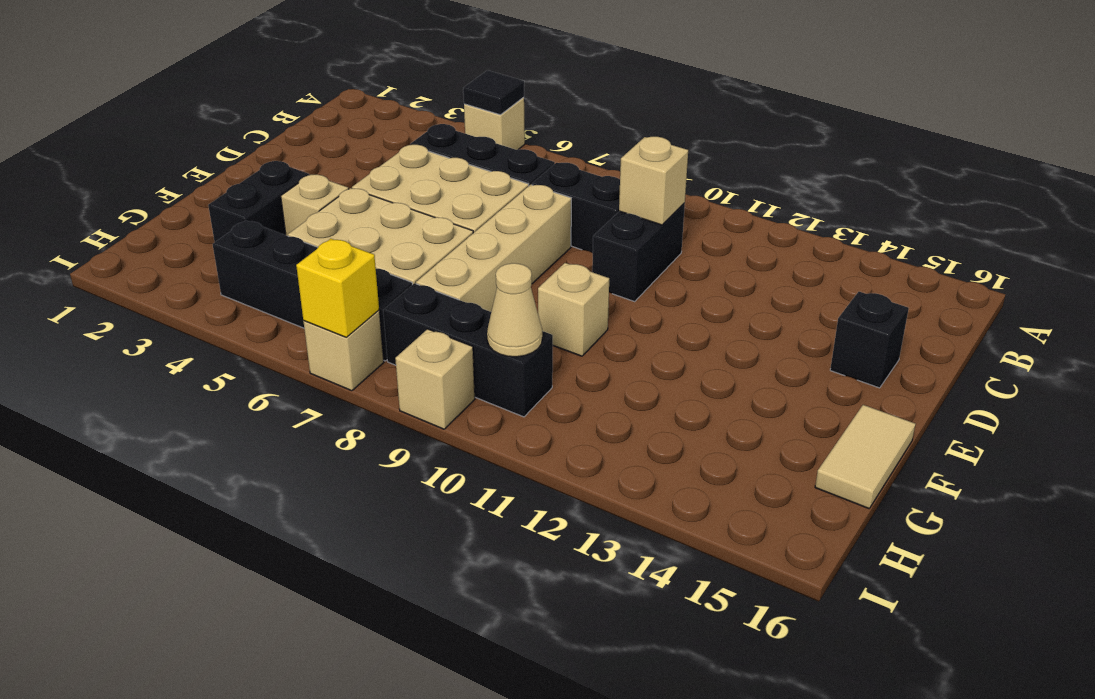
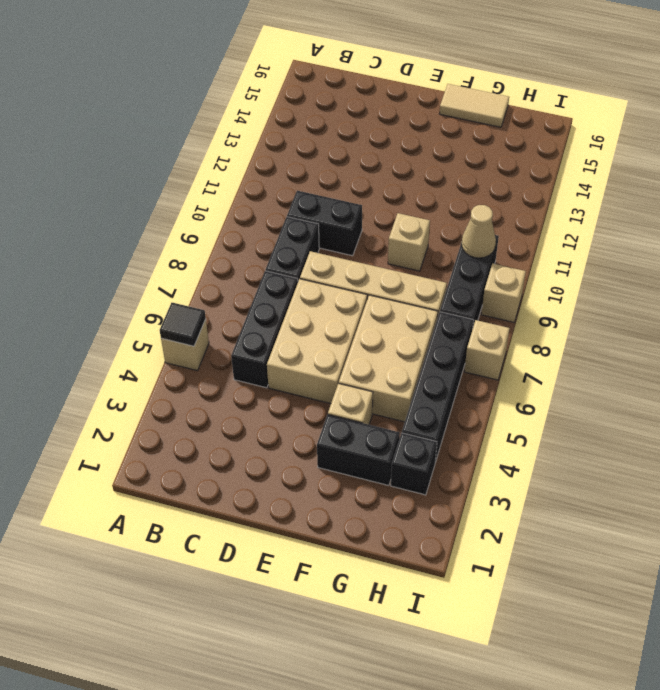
tan 1x1 brick [619,137,688,225] -> none
black 1x1 brick [830,292,909,388] -> black 1x1 brick moved to [391,433,437,495]
yellow 1x1 brick [296,239,379,337] -> none

